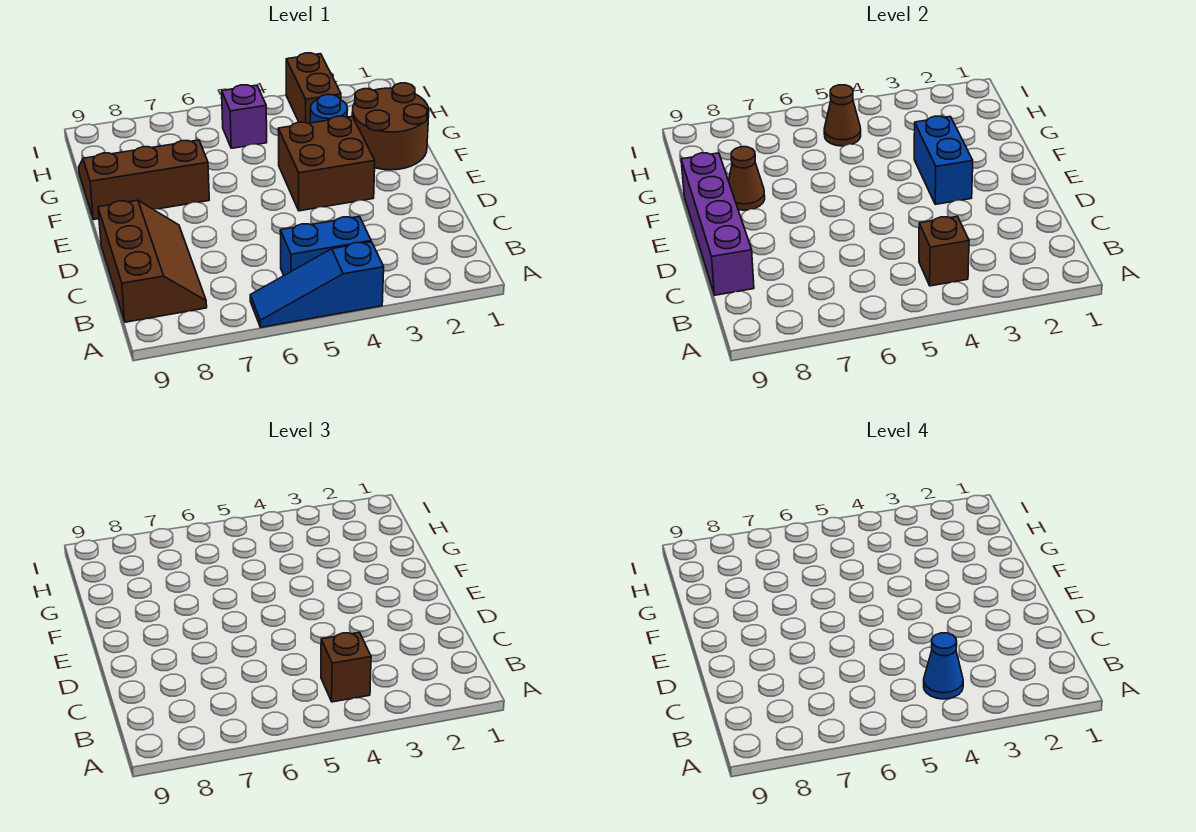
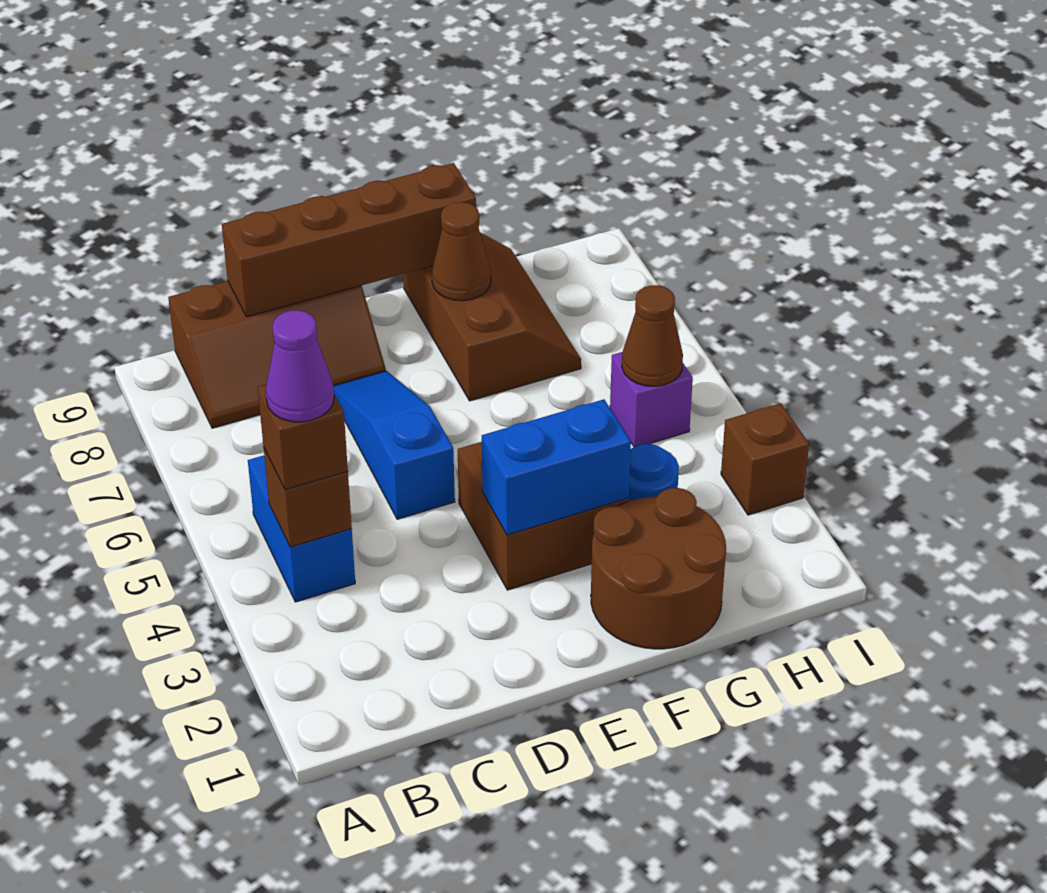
blue 1x3 slope [250,242,384,327] -> blue 1x3 slope moved to [334,371,455,519]
blue 1x1 cone [924,633,963,699] -> purple 1x1 cone [266,310,334,422]
purple 1x4 brick [681,153,754,295] -> brown 1x4 brick [222,163,476,317]
brown 1x2 brick [286,53,341,123] -> brown 1x1 brick [721,403,809,515]

